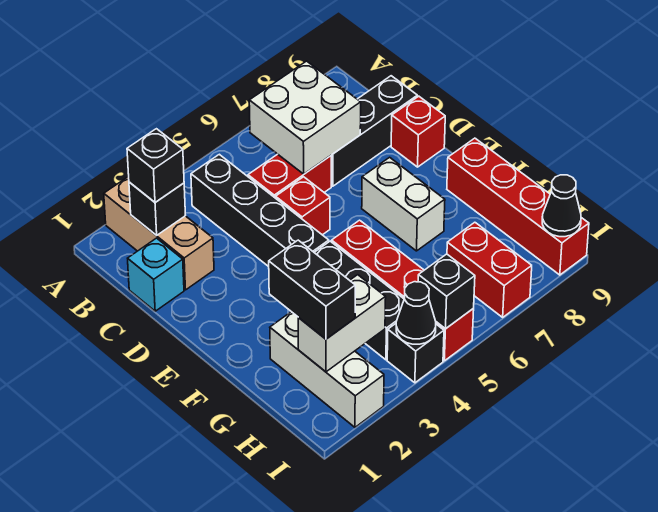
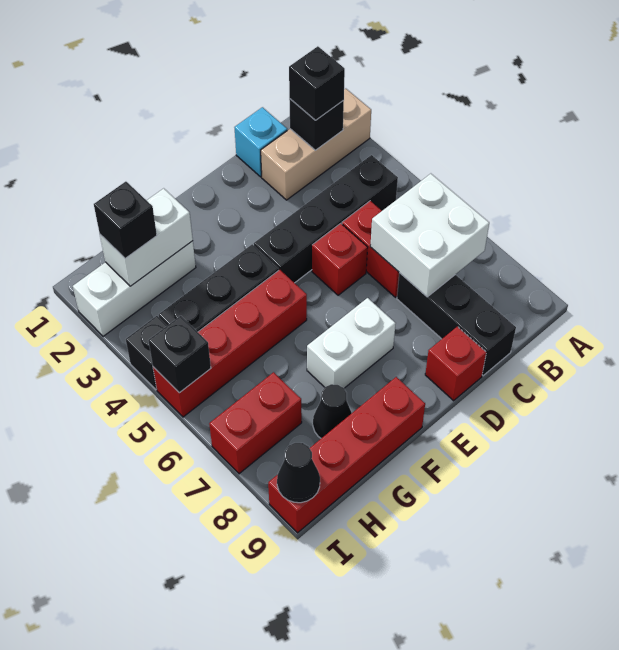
black 1x2 brick [269,240,355,339] -> black 1x1 brick [94,182,157,259]
white 1x2 brick [298,275,386,372] -> white 1x2 brick turned to [100,188,193,286]
black 1x1 cone [396,282,436,344] -> black 1x1 cone moved to [313,384,352,438]

